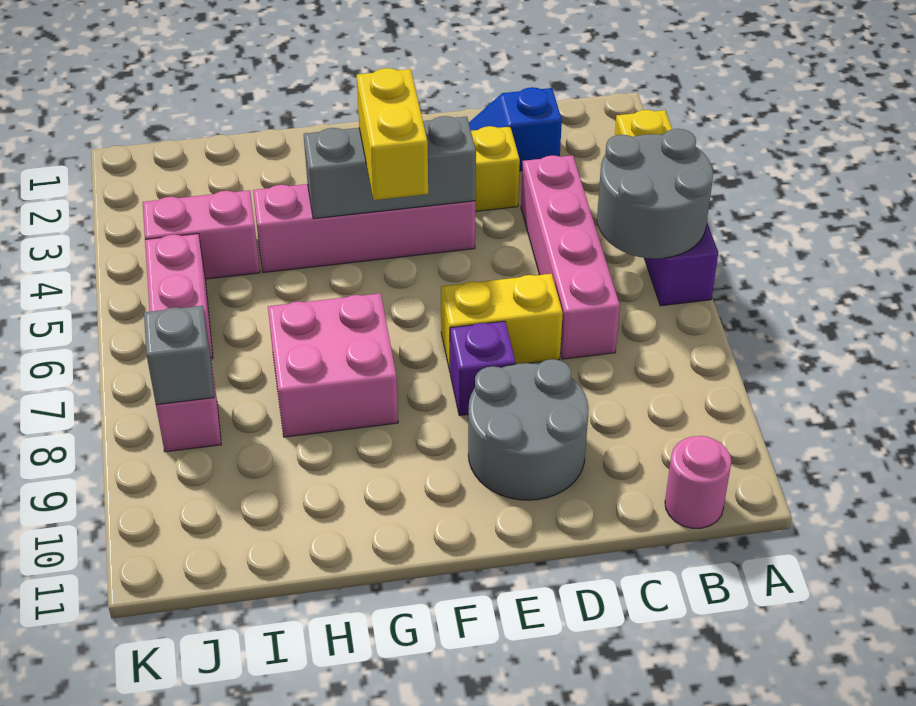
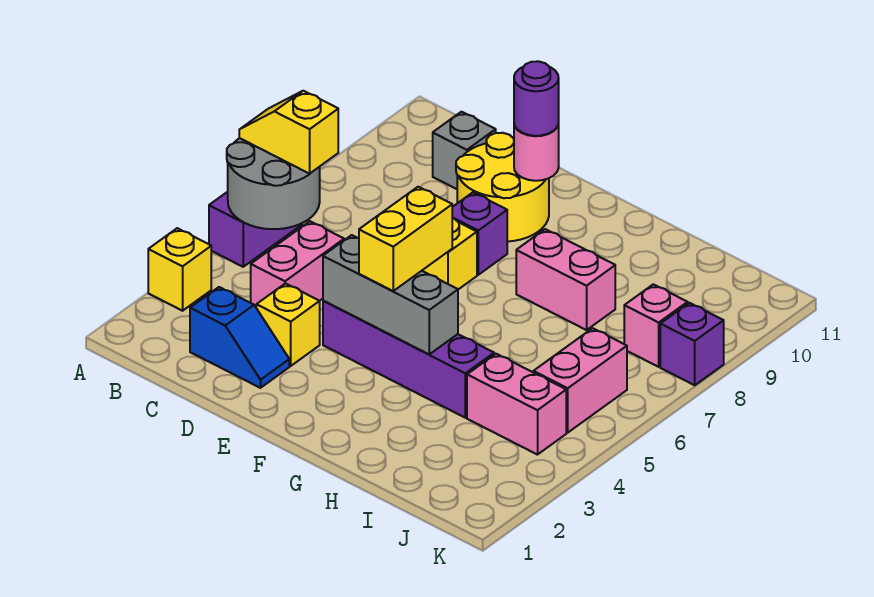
none -> yellow 1x2 slope [239,91,338,174]
pink 1x1 round brick [665,436,731,528] -> pink 1x1 round brick moved to [514,124,559,181]
pink 1x4 brick [521,155,620,359] -> pink 1x2 brick [251,221,344,307]
grey 2x2 round brick [468,359,589,500] -> yellow 2x2 round brick [456,133,549,242]
pink 1x4 brick [253,184,475,273] -> purple 1x4 brick [323,301,494,418]
none -> purple 1x1 round brick [514,61,559,136]
pink 2x2 brick [268,293,398,437] -> pink 1x2 brick [516,229,615,330]
grey 1x1 brick [144,306,214,405] -> grey 1x1 brick moved to [433,112,496,189]
none -> purple 1x1 brick [660,303,724,385]

